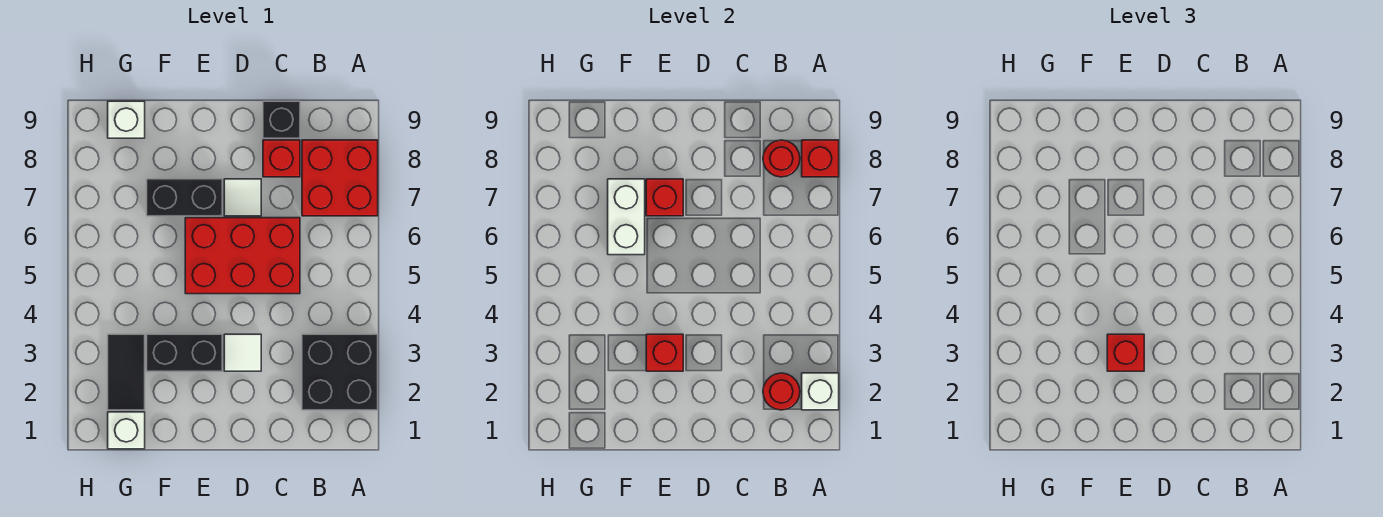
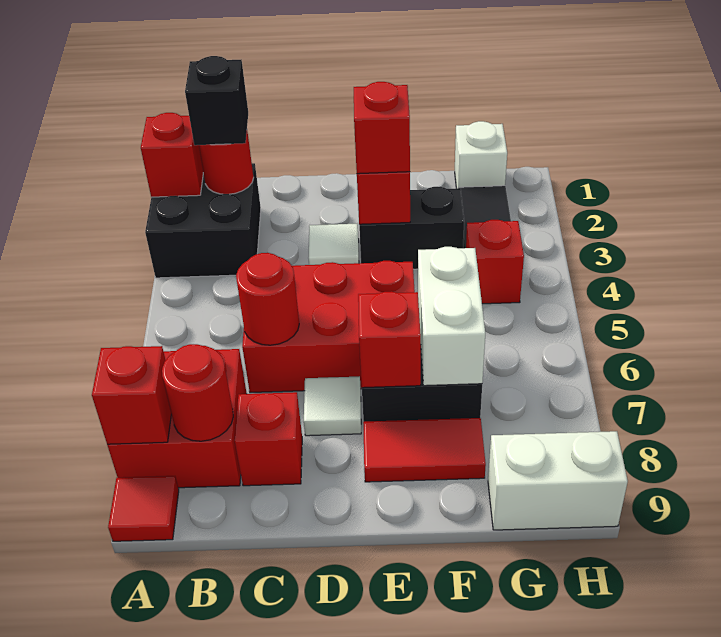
white 1x1 brick [802,373,839,410] -> red 1x1 brick [141,113,203,197]
none -> red 1x1 tile [108,476,179,541]
none -> red 1x1 round brick [236,253,299,345]
black 1x1 brick [263,101,300,138] -> black 1x1 brick moved to [185,56,248,145]
none -> red 1x2 tile [363,418,486,482]
none -> red 1x1 brick [466,220,524,304]
white 1x1 brick [108,101,145,138] -> white 1x2 brick [488,431,628,530]

